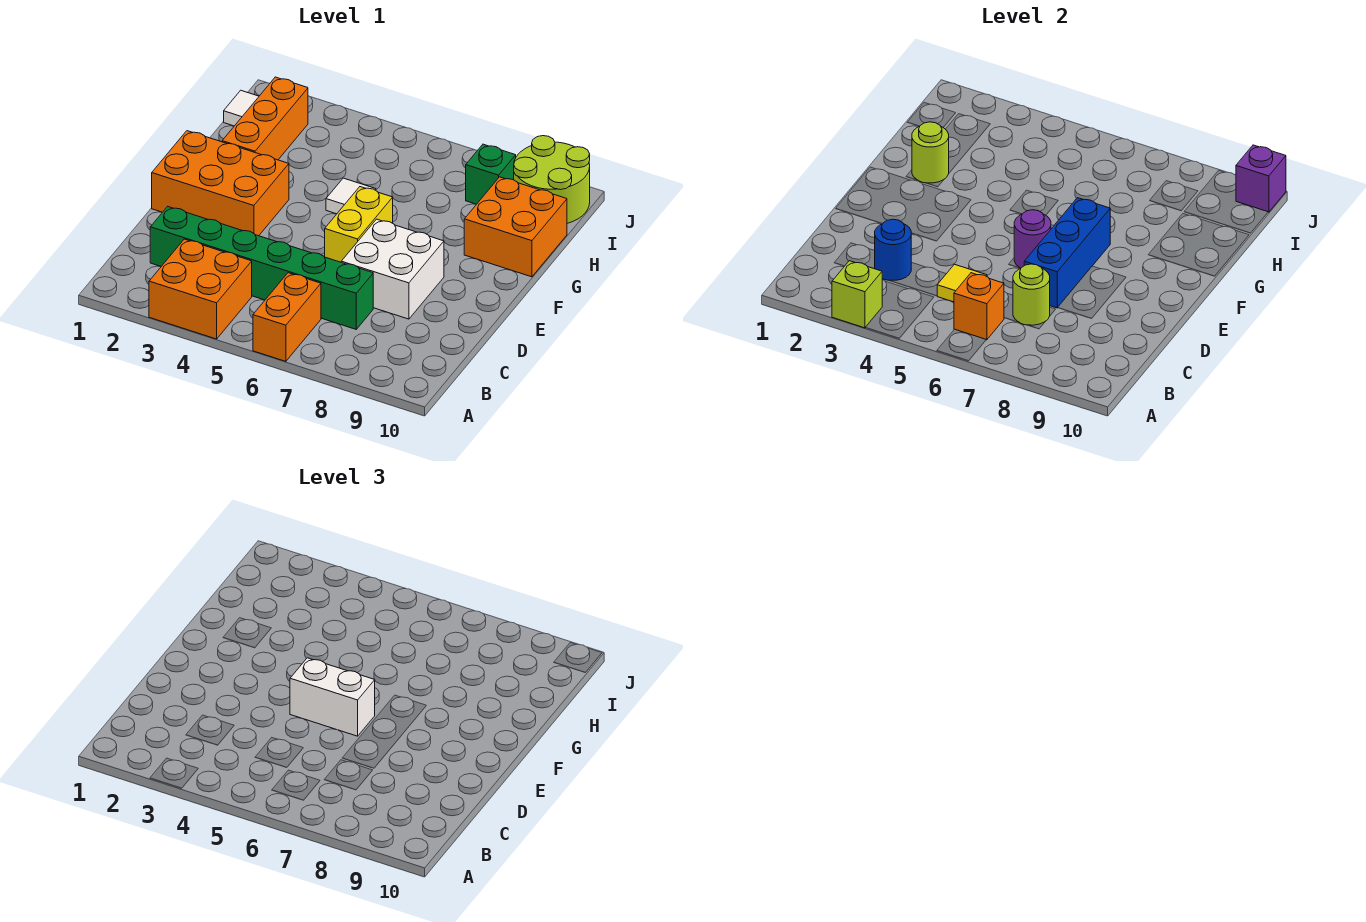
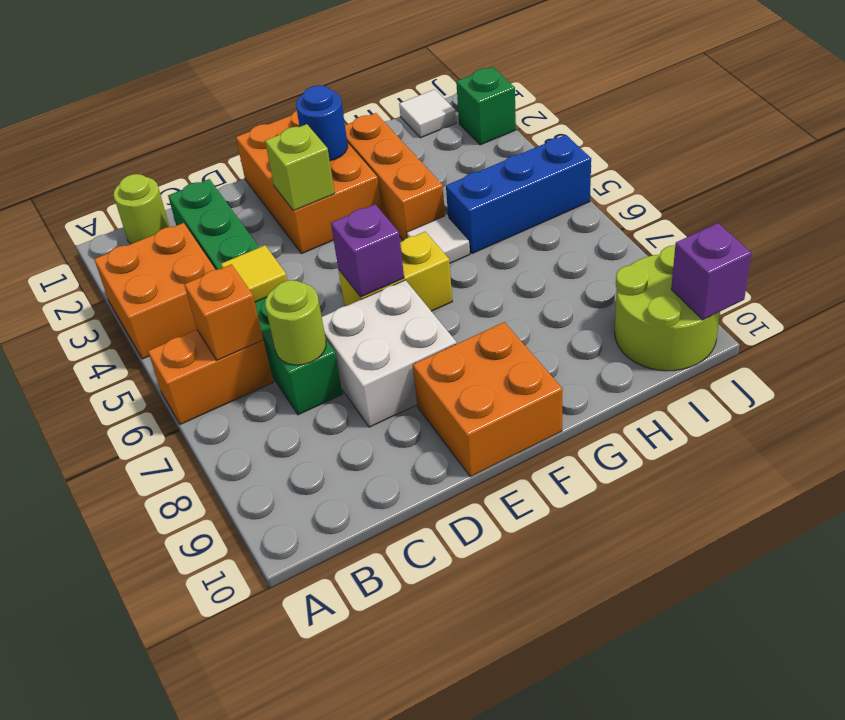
lime 1x1 brick [832,261,882,328] -> lime 1x1 brick moved to [265,124,335,211]
blue 1x1 round brick [875,219,911,280] -> blue 1x1 round brick moved to [296,85,348,161]
blue 1x3 brick [1024,198,1110,308] -> blue 1x3 brick moved to [446,135,591,254]
white 1x2 brick [290,658,375,736] -> none
purple 1x1 round brick [1014,210,1051,268] -> purple 1x1 brick [331,204,404,297]
orange 1x3 brick [222,77,308,160] -> orange 1x3 brick turned to [345,113,445,240]
lime 1x1 round brick [912,122,949,183] -> lime 1x1 round brick moved to [113,174,169,244]
orange 2x2 brick [464,177,567,277] -> orange 2x2 brick moved to [413,322,563,477]
green 1x1 brick [466,144,516,204] -> green 1x1 brick moved to [456,67,516,145]

